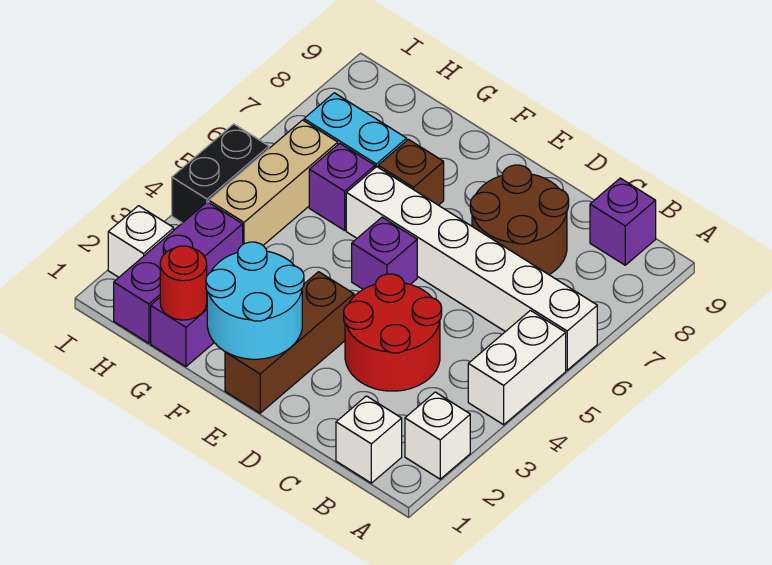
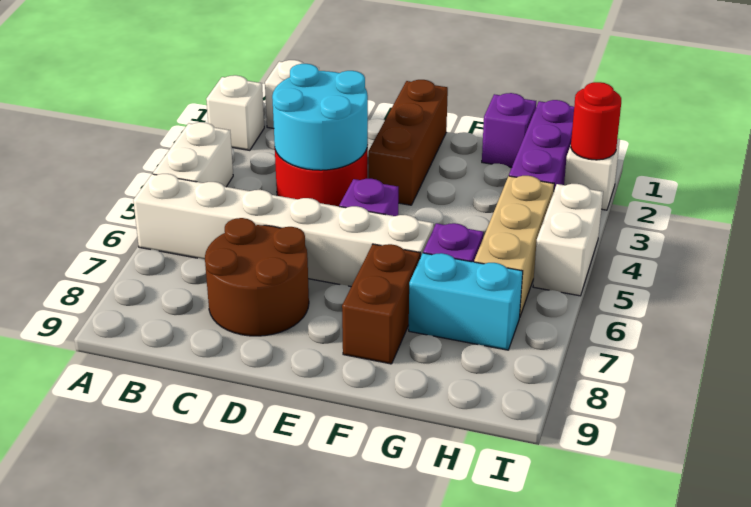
purple 1x1 brick [590,178,656,265] -> none
cyan 2x2 round brick [206,242,304,359] -> cyan 2x2 round brick moved to [272,64,368,170]
brown 1x1 brick [378,140,444,205] -> brown 1x2 brick [342,244,420,364]
red 1x1 round brick [160,246,207,320] -> red 1x1 round brick moved to [571,82,621,160]
black 1x2 brick [172,124,269,223] -> white 1x2 brick [533,184,603,296]

